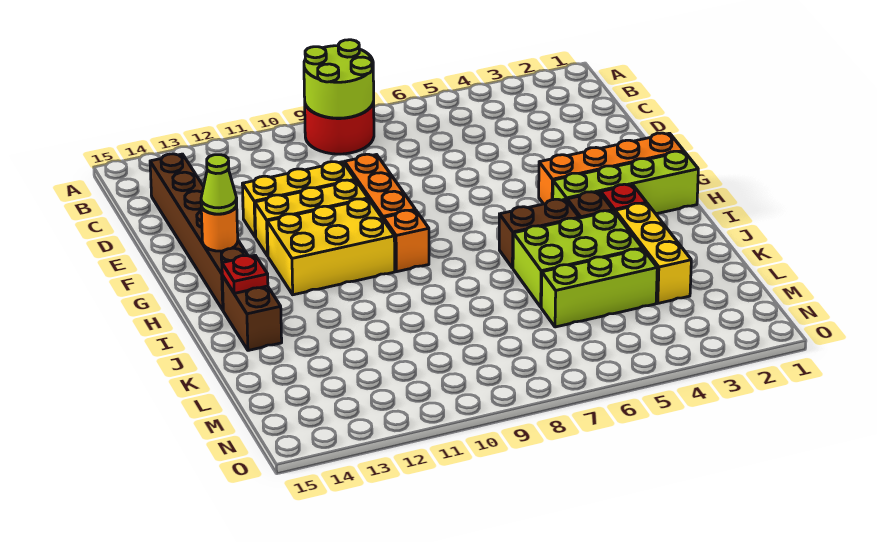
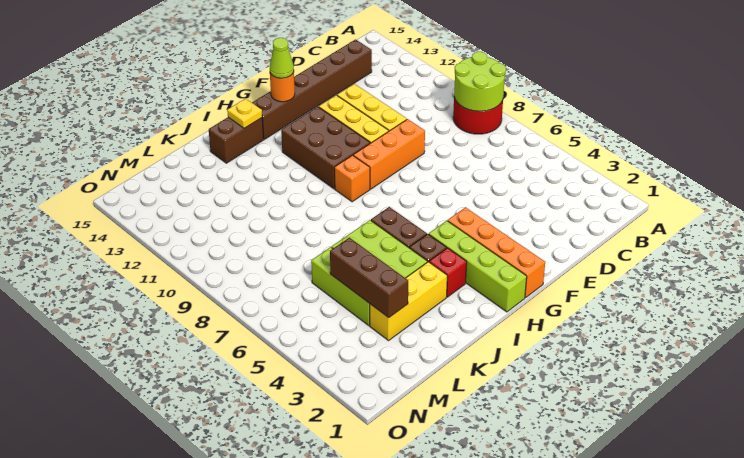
yellow 2x3 brick [267,199,395,295] -> brown 2x3 brick [281,107,370,189]
red 1x1 plate [222,255,268,293] -> yellow 1x1 plate [227,99,262,128]
none -> brown 1x3 brick [330,238,408,318]

